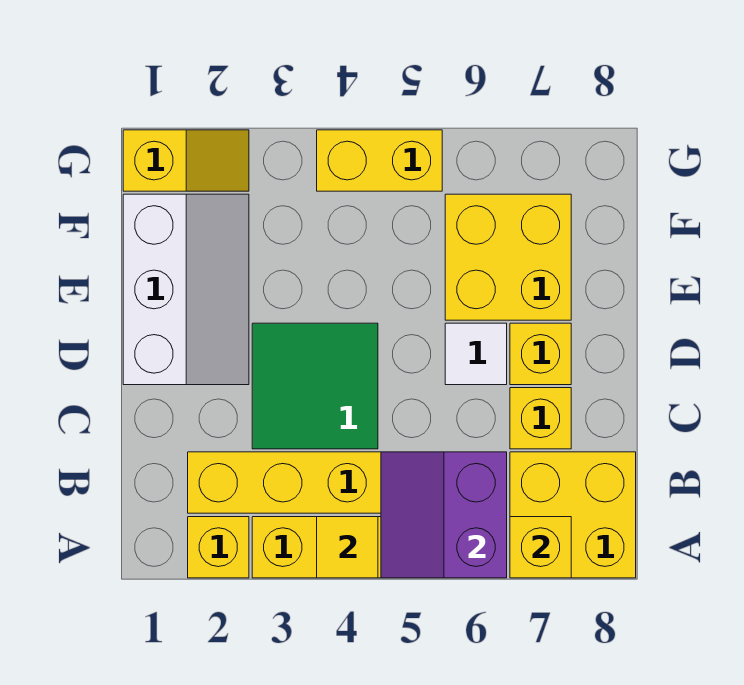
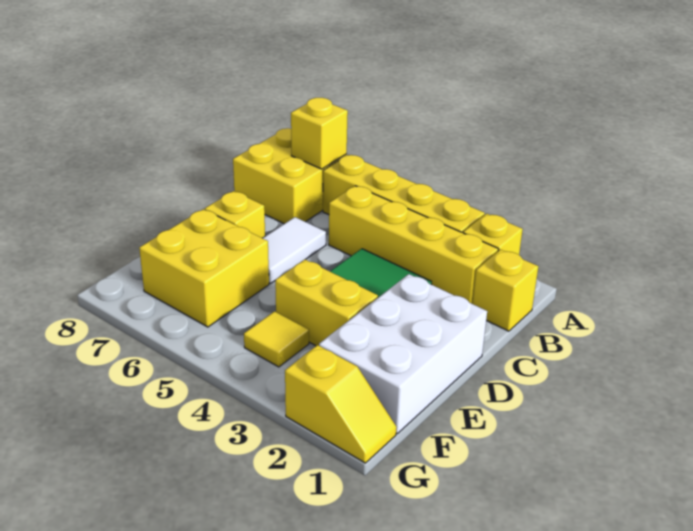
yellow 1x1 tile [317,517,378,578] -> yellow 1x1 tile moved to [244,311,309,367]
purple 2x2 slope [381,452,507,578] -> none
yellow 1x1 brick [510,388,571,449] -> yellow 1x1 brick moved to [473,250,538,331]
white 2x3 slope [123,194,249,385] -> white 2x3 brick [319,274,487,434]
white 1x1 tile [445,323,507,385] -> white 1x2 tile [263,217,326,284]
yellow 1x2 slope [123,130,249,191] -> yellow 1x2 slope turned to [285,345,397,463]
yellow 1x2 brick [317,130,442,191] -> yellow 1x2 brick moved to [275,259,378,346]

